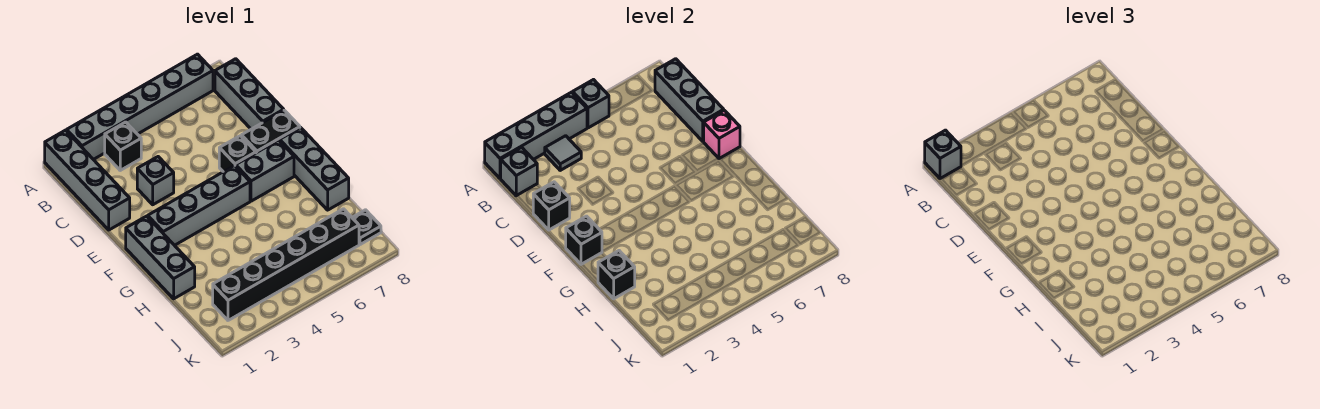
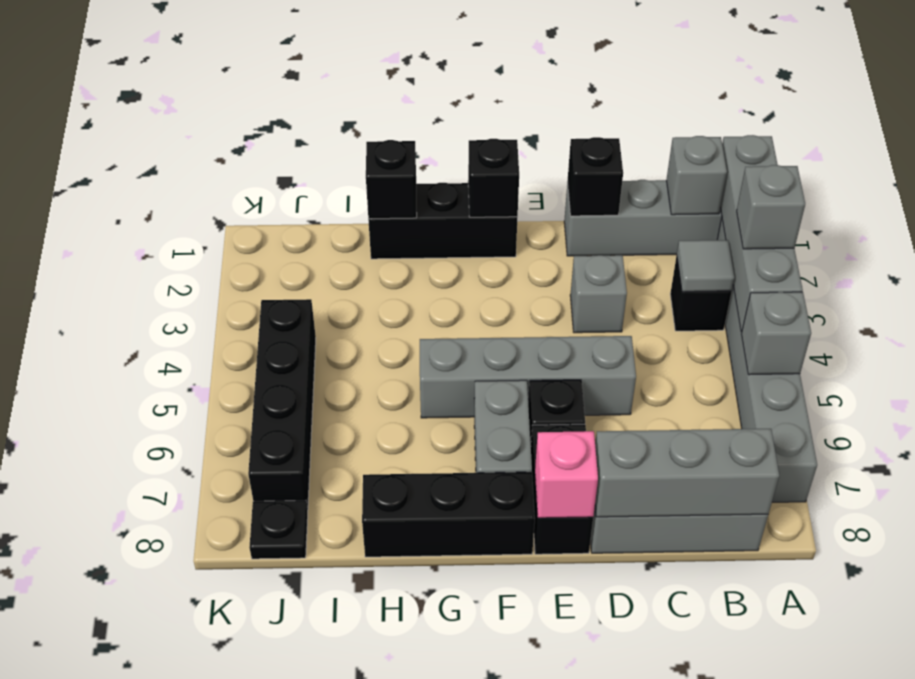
grey 1x1 brick [925,130,961,179] -> grey 1x1 brick moved to [737,165,805,249]
grey 1x3 brick [126,216,195,299] -> black 1x3 brick [368,183,518,259]
grey 1x4 brick [148,166,250,245] -> grey 1x4 brick turned to [420,336,636,418]
grey 1x3 brick [280,127,349,210] -> black 1x3 brick [362,472,535,557]
black 1x6 brick [213,209,359,320] -> black 1x4 brick [248,299,316,510]

